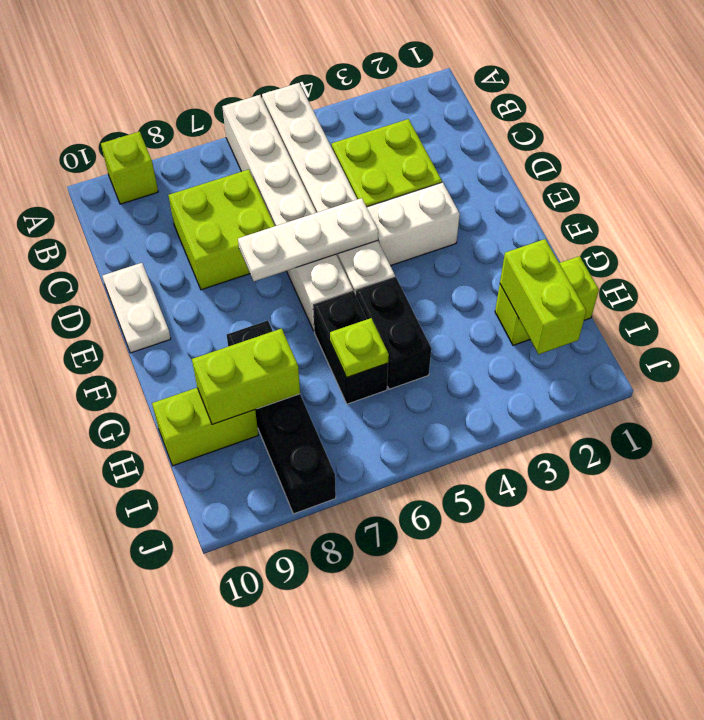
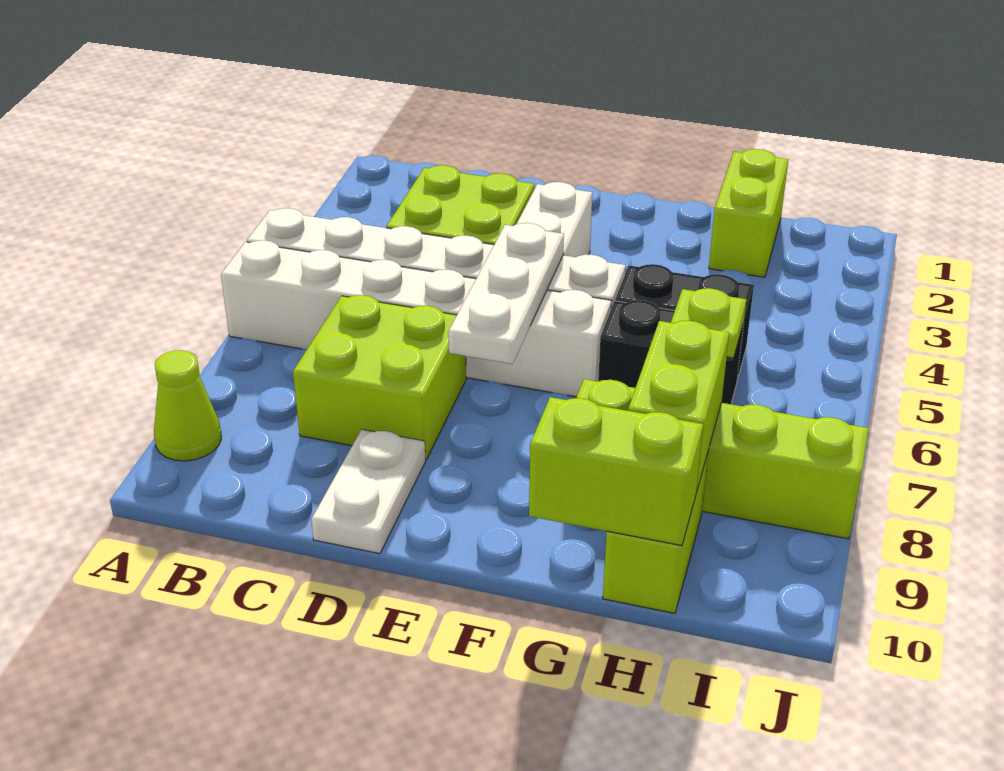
lime 1x1 brick [101,132,158,204] -> lime 1x1 cone [154,350,221,461]
white 1x2 plate [102,263,171,353] -> white 1x2 plate turned to [311,430,426,554]
black 1x4 brick [227,321,336,514] -> lime 1x4 brick [576,379,868,539]
lime 1x2 brick [500,239,586,354] -> lime 1x2 brick moved to [529,397,703,546]

